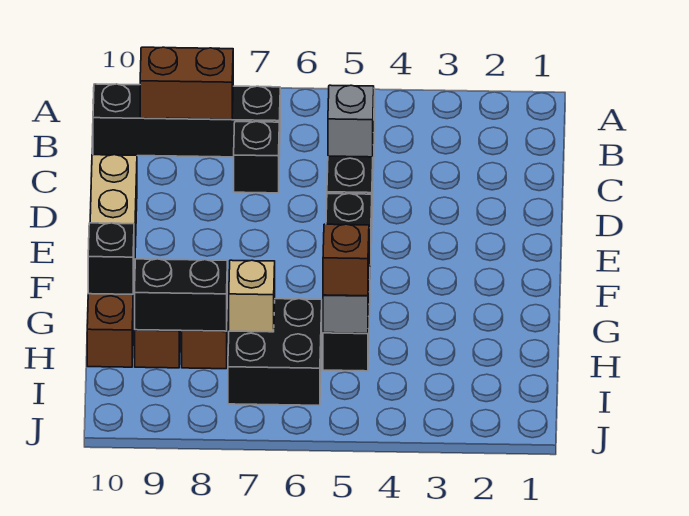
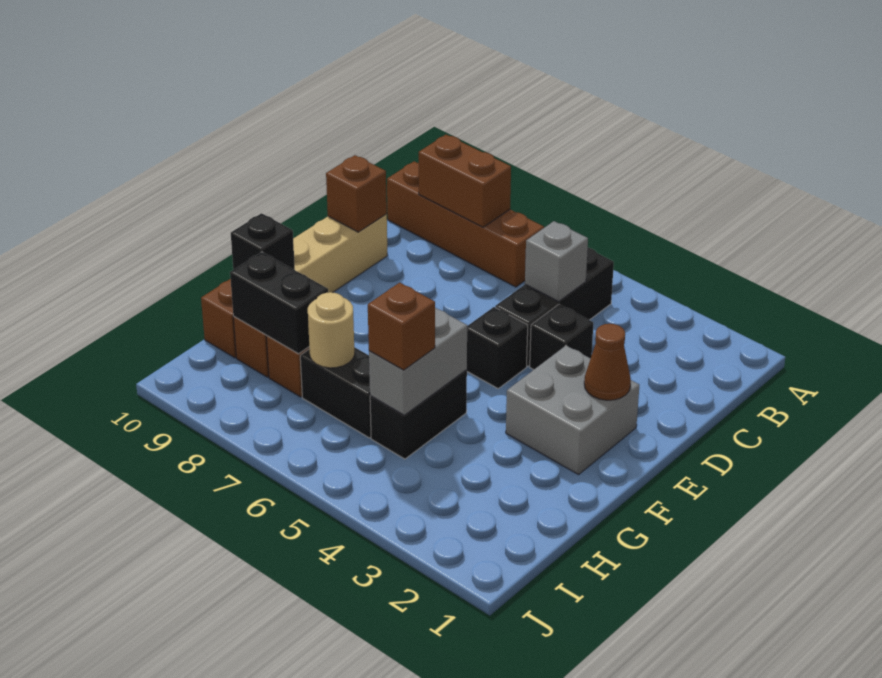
black 1x4 brick [93,84,280,157] -> brown 1x4 brick [387,161,544,287]
black 1x1 brick [234,122,279,193] -> black 1x1 brick moved to [530,304,593,370]
none -> brown 1x1 brick [326,155,387,232]
none -> grey 2x2 brick [506,346,639,475]
none -> brown 1x1 cone [584,324,631,400]
black 2x2 brick [228,299,322,405] -> black 1x2 brick [300,347,371,438]
tan 1x1 brick [229,260,275,332] -> tan 1x1 round brick [308,292,355,368]

